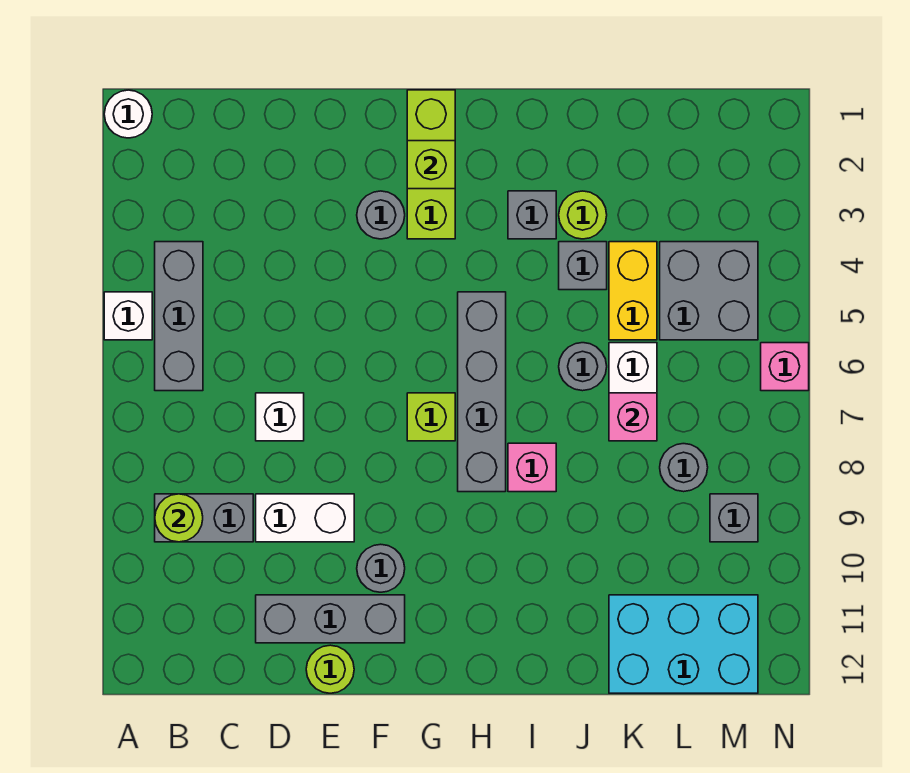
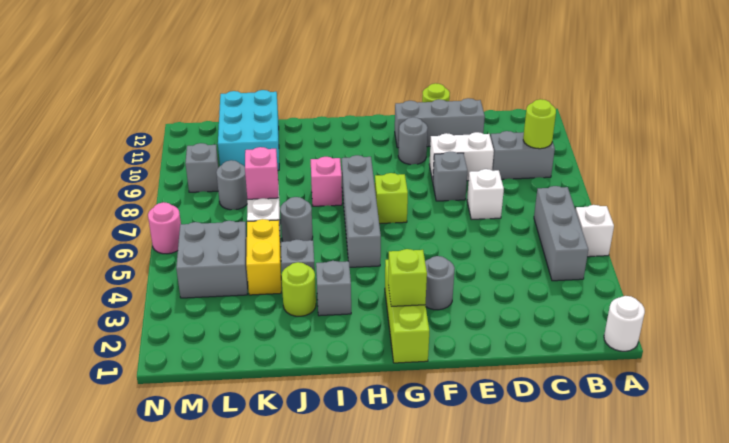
none -> grey 1x1 brick [433,152,467,201]
cyan 2x3 brick [609,595,758,693] -> cyan 2x3 brick turned to [218,90,279,170]
pink 1x1 brick [761,343,809,391] -> pink 1x1 round brick [148,202,181,254]

